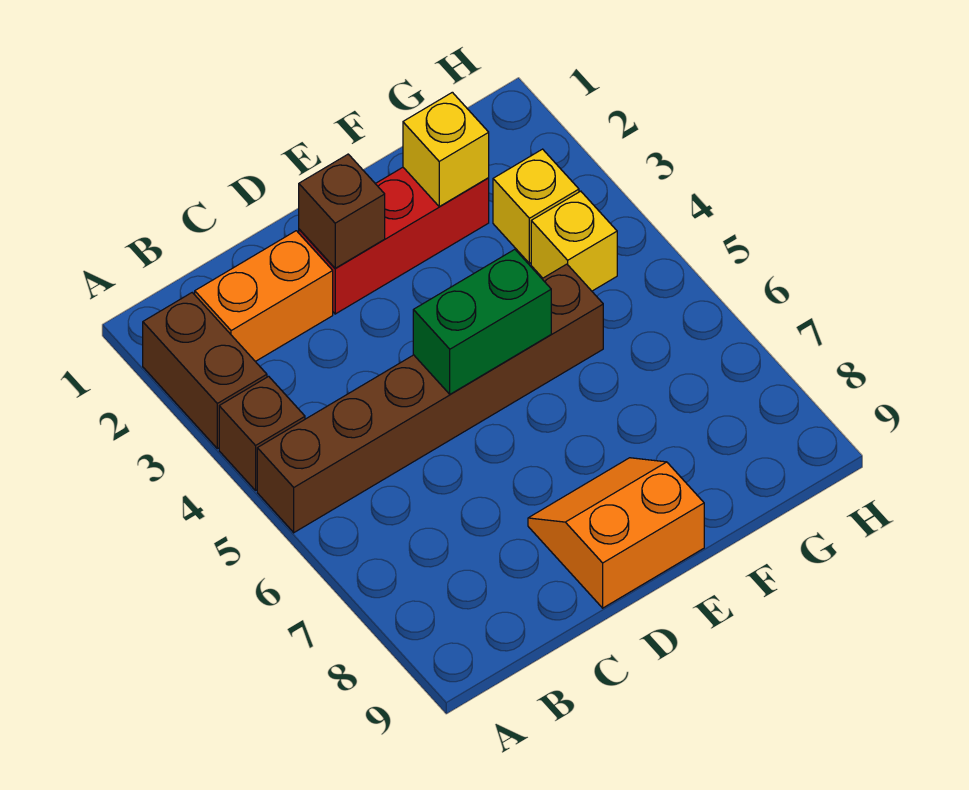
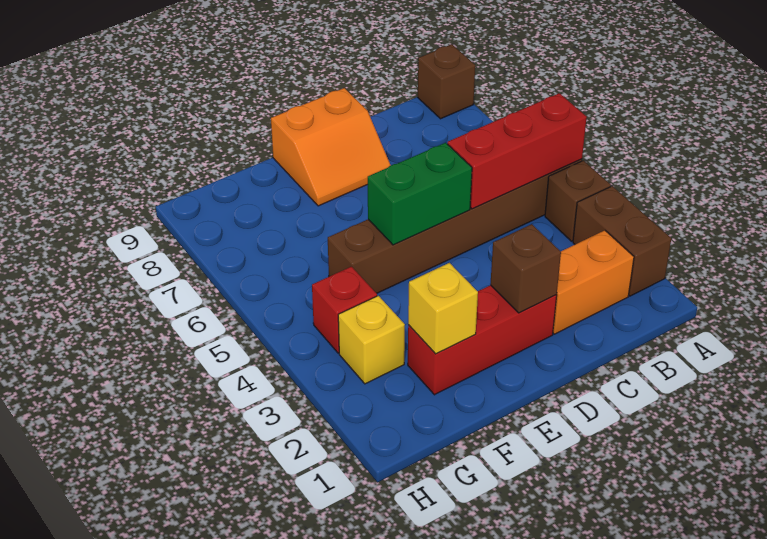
none -> red 1x3 brick [447,93,587,209]
none -> brown 1x1 brick [418,44,475,119]
yellow 1x1 brick [531,191,617,291] -> red 1x1 brick [312,267,377,353]

